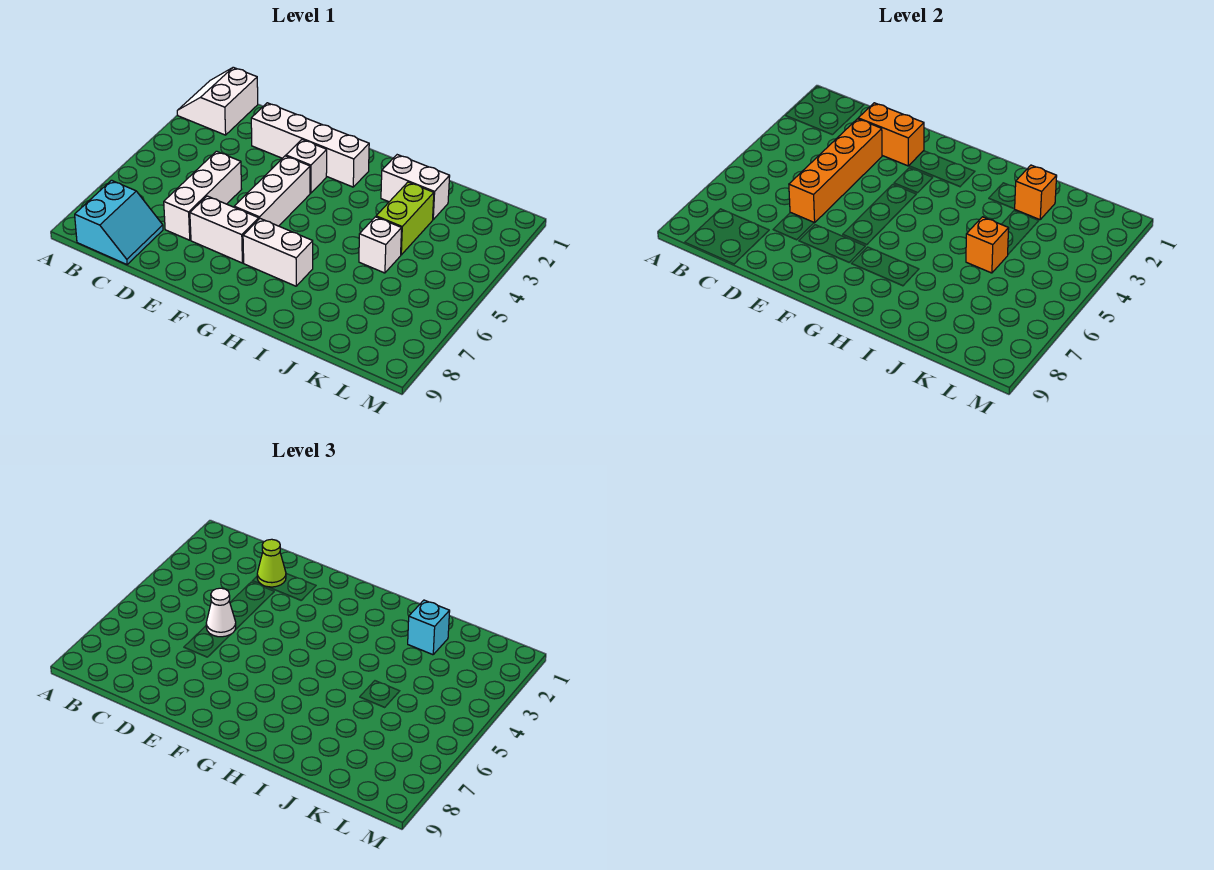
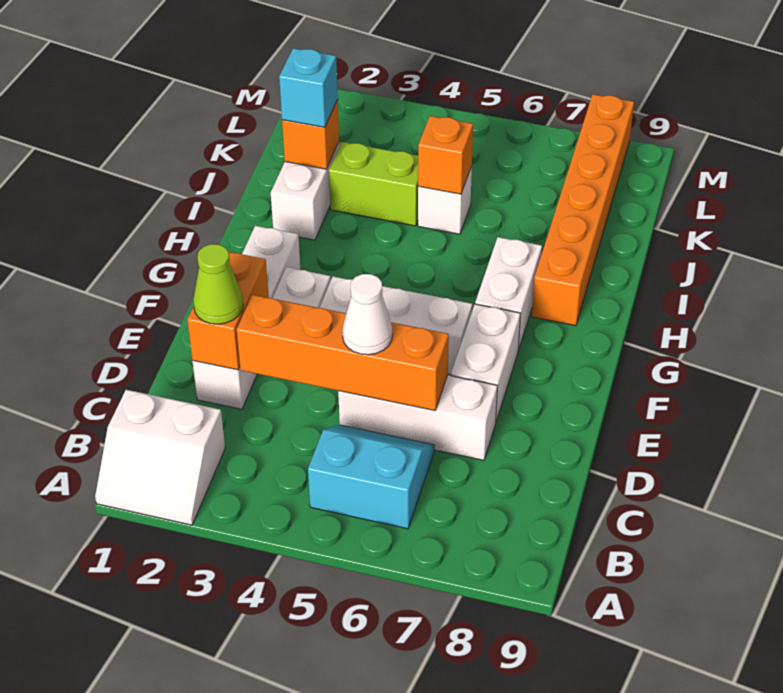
cyan 2x2 slope [75,180,163,265] -> cyan 2x2 slope moved to [308,425,434,529]
none -> orange 1x6 brick [532,94,634,326]

